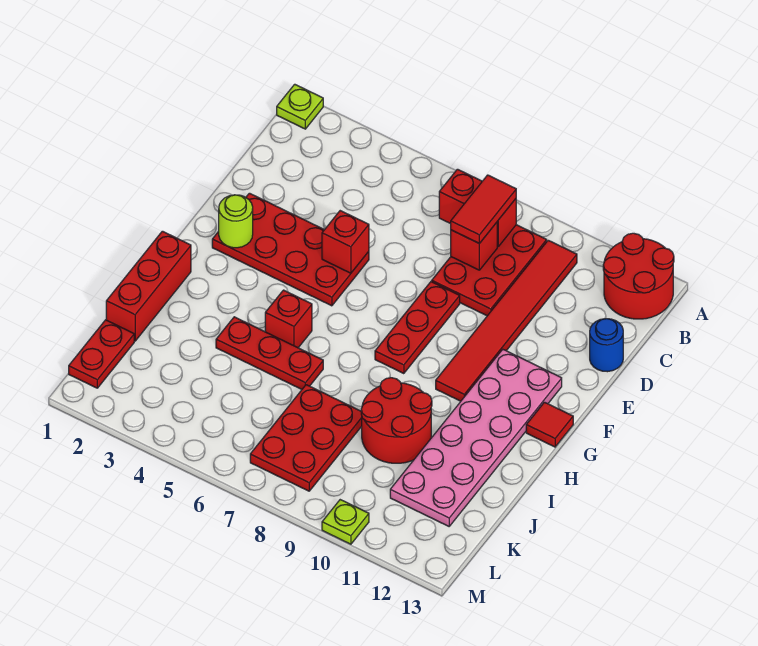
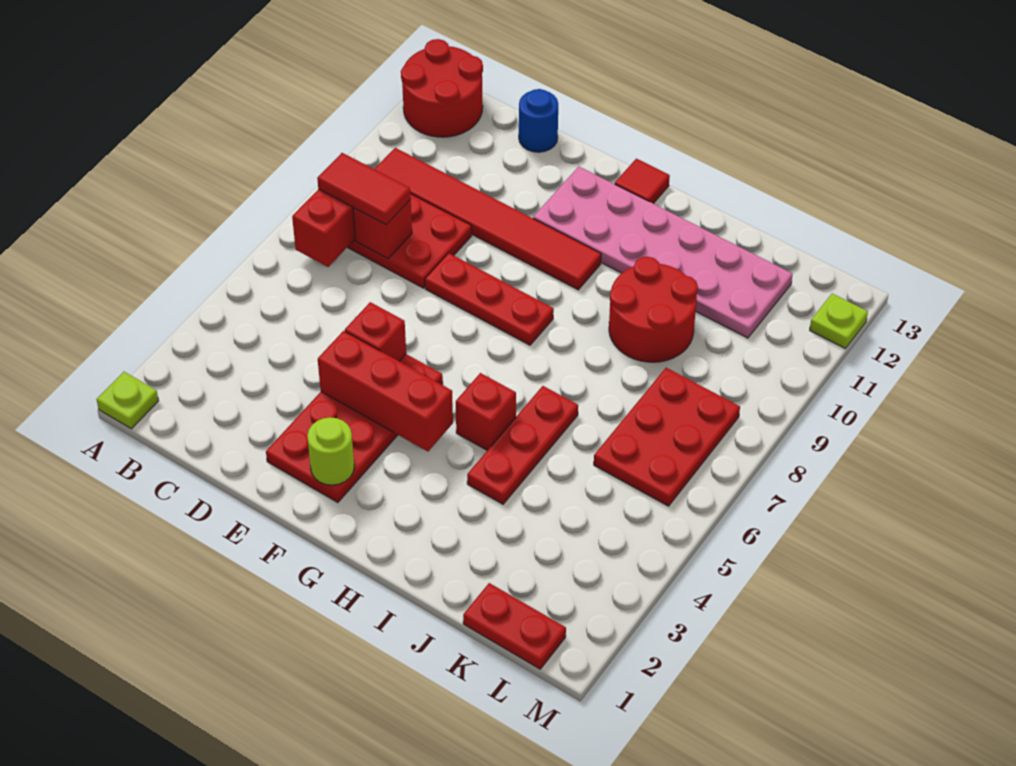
red 1x3 brick [106,231,191,341] -> red 1x3 brick moved to [318,331,453,451]
red 2x3 plate [250,385,362,491] -> red 2x3 plate turned to [594,368,740,506]
lime 1x1 plate [322,500,369,544] -> lime 1x1 plate moved to [810,294,868,349]

